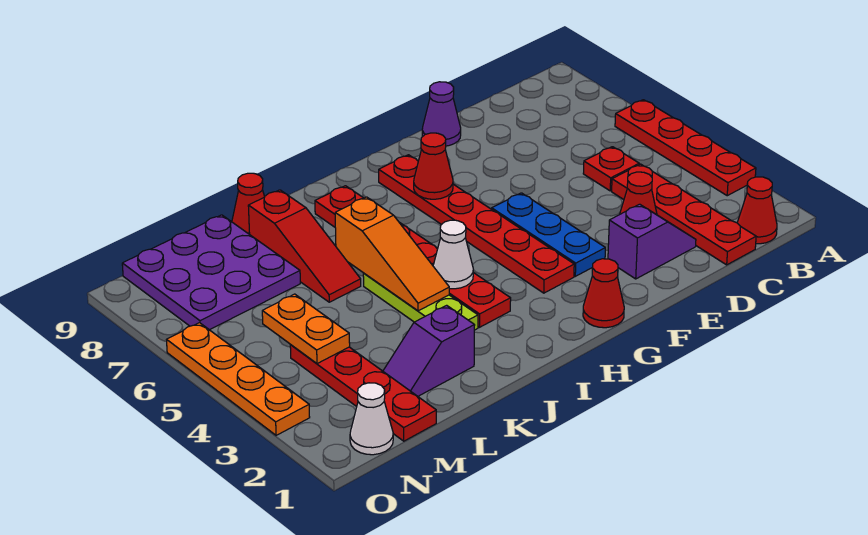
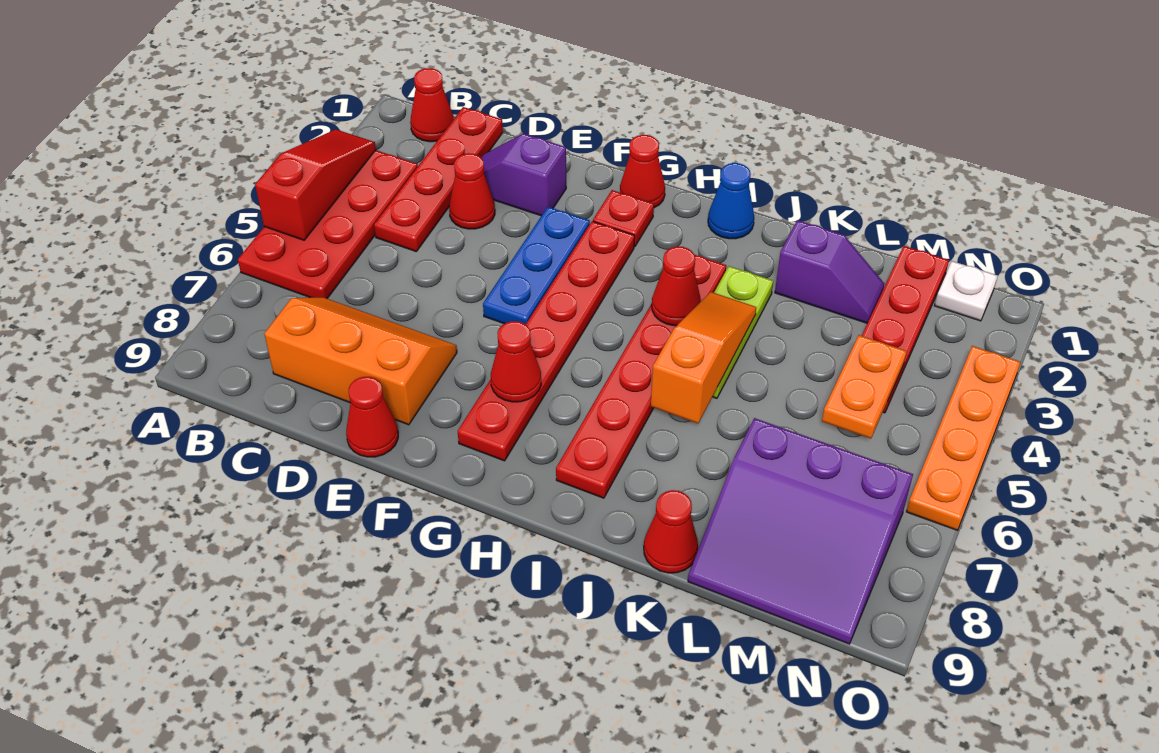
red 1x4 plate [615,100,756,196] -> red 2x4 plate [238,150,418,299]
red 1x1 plate [583,147,639,191] -> red 1x1 plate moved to [593,190,654,247]
none -> orange 2x3 slope [264,298,457,425]
purple 1x1 cone [422,82,461,146] -> red 1x1 cone [346,377,398,457]
none -> blue 1x1 cone [708,163,754,239]
white 1x1 cone [433,220,473,289] -> red 1x1 cone [652,247,701,326]
red 1x3 slope [248,190,361,302] -> red 1x3 slope moved to [255,129,376,240]
purple 3x3 plate [122,215,300,330] -> purple 3x3 slope [688,418,913,644]
white 1x1 cone [350,383,393,455] -> white 1x1 plate [934,261,998,321]

